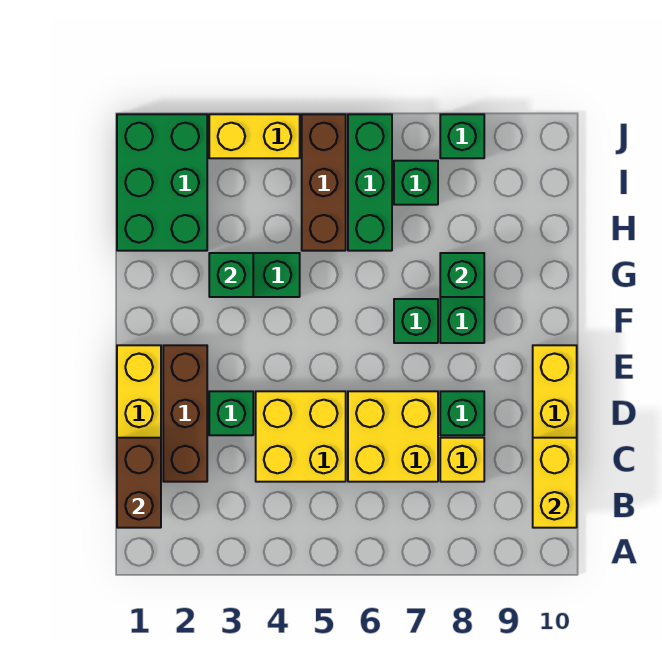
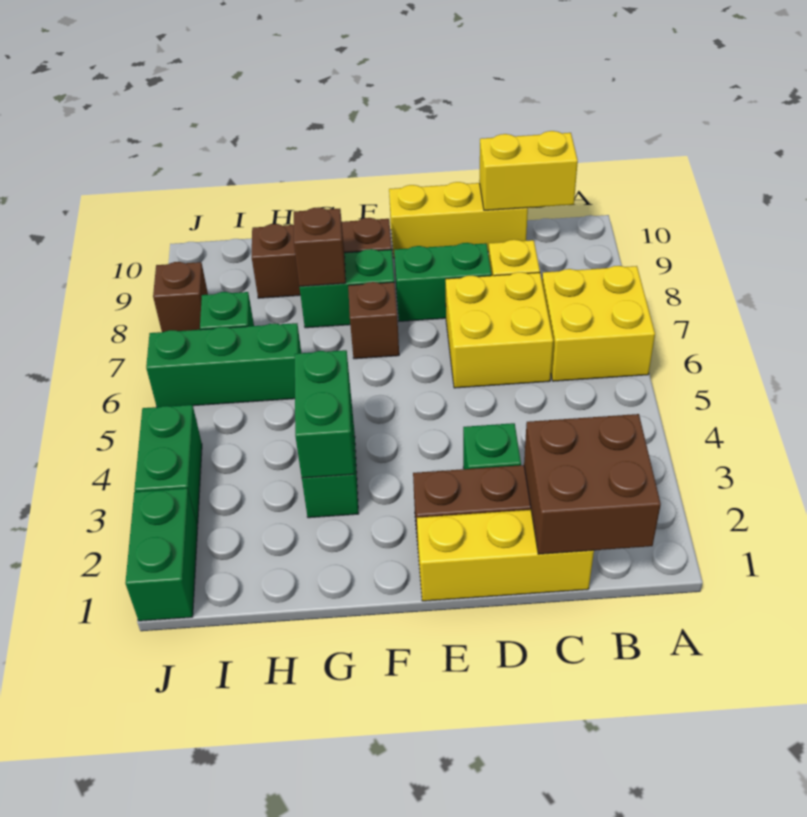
brown 1x2 brick [117,438,161,528] -> brown 2x2 brick [524,414,661,554]
yellow 2x2 brick [256,391,346,482] -> yellow 2x2 brick moved to [542,266,655,381]
green 1x1 brick [440,391,484,435] -> green 1x2 brick [394,243,491,321]
green 1x1 brick [394,299,438,343] -> brown 1x1 brick [348,282,399,359]
green 1x1 brick [209,253,253,297] -> green 1x2 brick [295,350,355,478]
green 1x1 brick [440,253,484,297] -> brown 1x1 brick [294,207,346,286]
green 2x3 brick [117,114,207,251] -> green 1x2 brick [125,488,198,621]
brown 1x3 brick [302,114,346,251] -> brown 1x3 brick moved to [252,218,392,298]
yellow 1x2 brick [209,114,300,158] -> green 1x2 brick [134,405,202,525]
green 1x1 brick [440,114,484,158] -> brown 1x1 brick [153,262,208,332]

